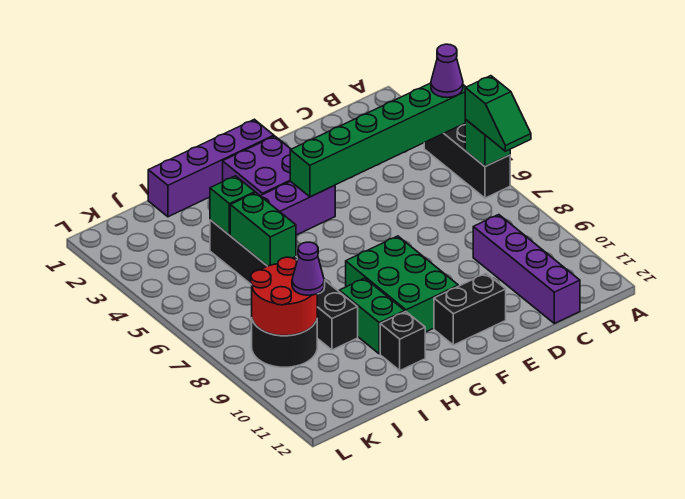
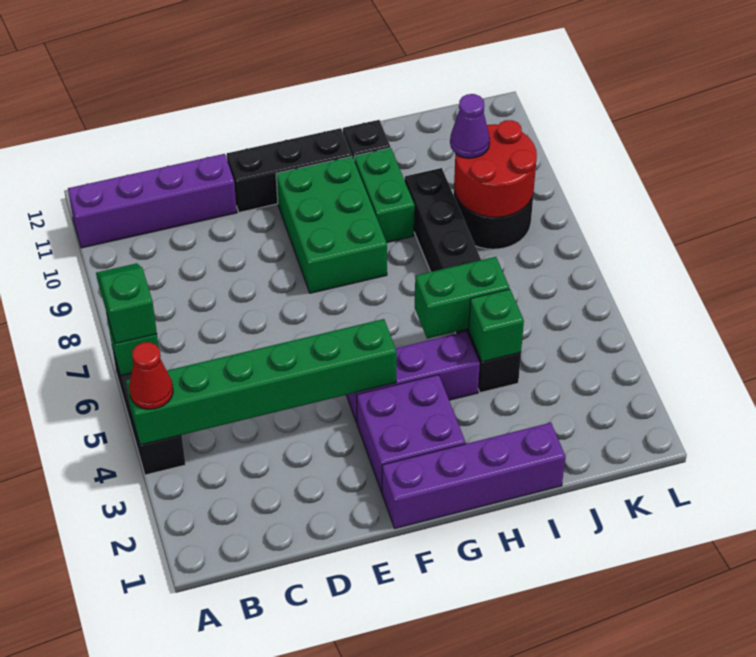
purple 1x1 cone [431,44,463,98] -> red 1x1 cone [129,342,173,409]
purple 1x4 brick [473,215,580,324] -> purple 1x4 brick turned to [68,154,237,248]
black 1x2 brick [434,273,506,345] -> black 1x3 brick [227,128,352,212]
green 1x2 brick [230,193,296,266] -> green 1x2 brick turned to [415,257,509,339]

